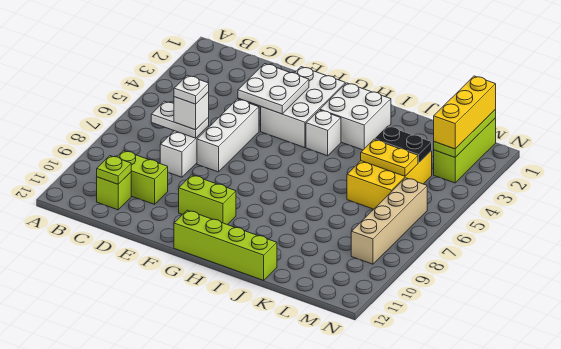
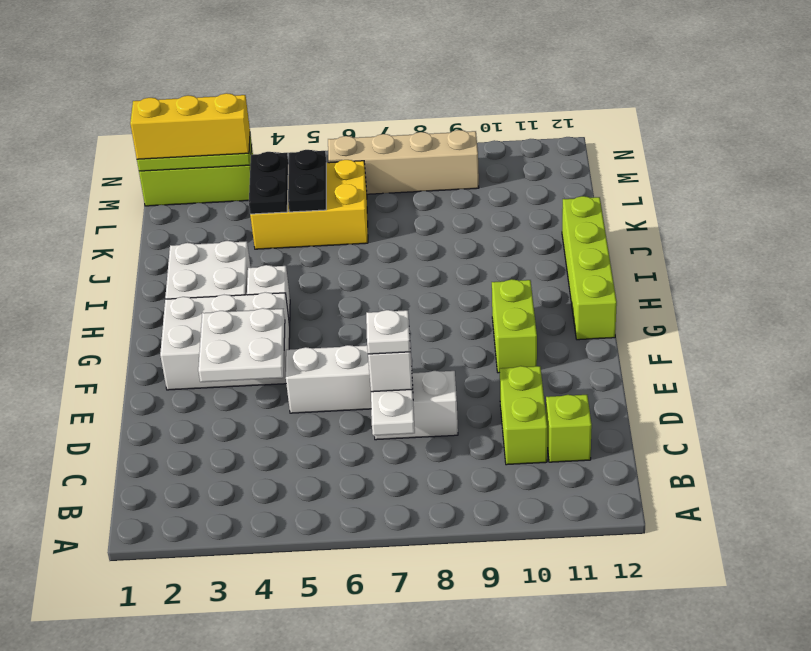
lime 1x1 plate [97,156,131,184] -> none
yellow 1x2 plate [361,140,418,176] -> black 1x2 plate [288,150,326,212]

